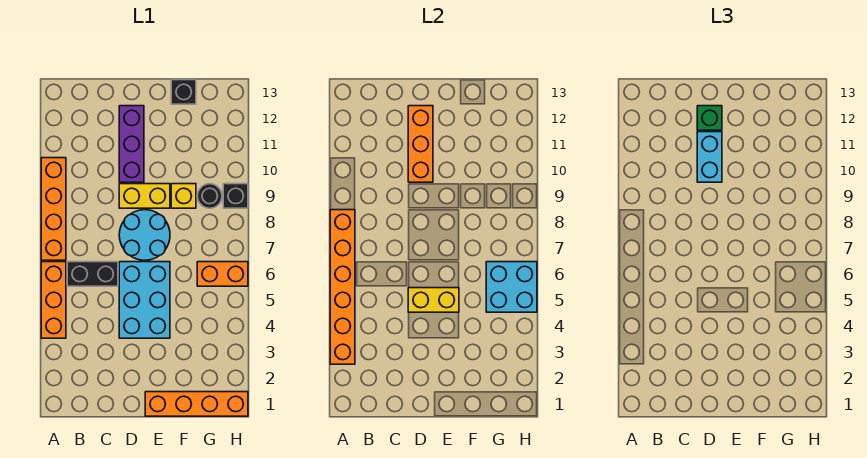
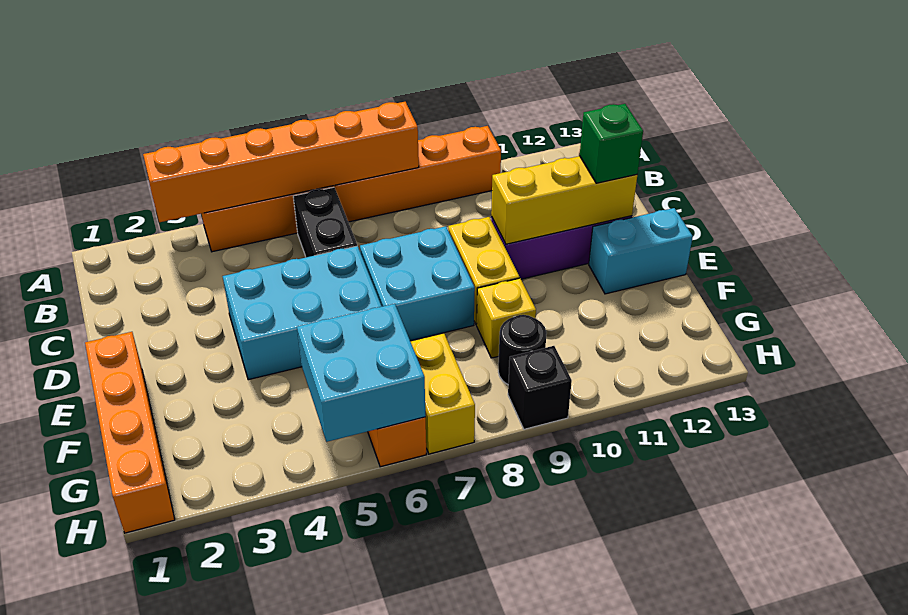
yellow 1x2 brick [408,288,459,312] -> yellow 1x2 brick moved to [410,334,475,454]
cyan 2x2 round brick [119,210,170,260] -> cyan 2x2 brick [360,226,475,341]
orange 1x3 brick [408,106,433,182] -> yellow 1x3 brick [491,156,637,244]
cyan 1x2 brick [697,132,722,182] -> cyan 1x2 brick moved to [589,208,693,294]
black 1x1 brick [171,80,196,104] -> none

